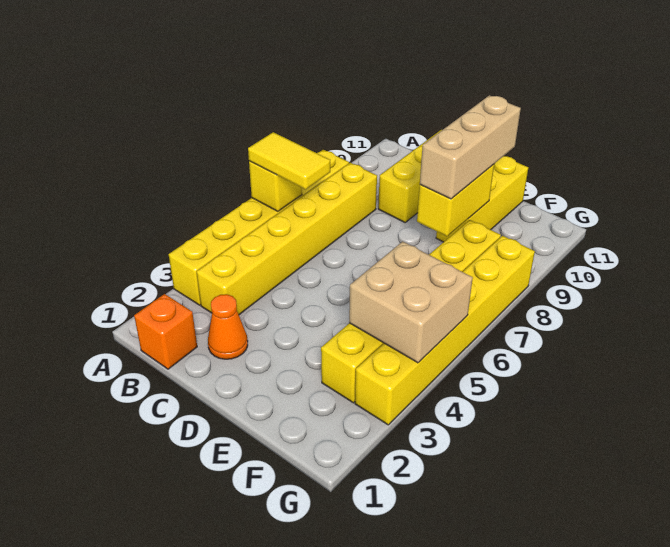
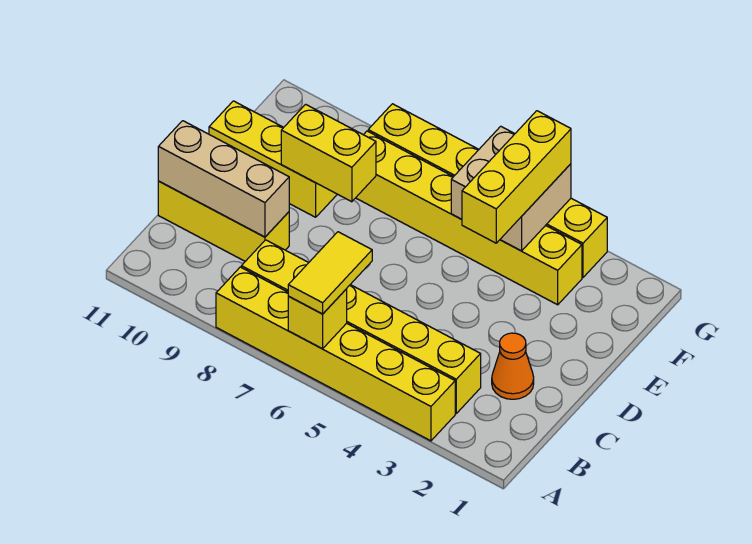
orange 1x1 brick [134,294,197,369] -> none
none -> yellow 1x3 brick [462,111,571,243]
tan 1x3 brick [420,95,521,199] -> tan 1x3 brick moved to [158,121,289,237]

